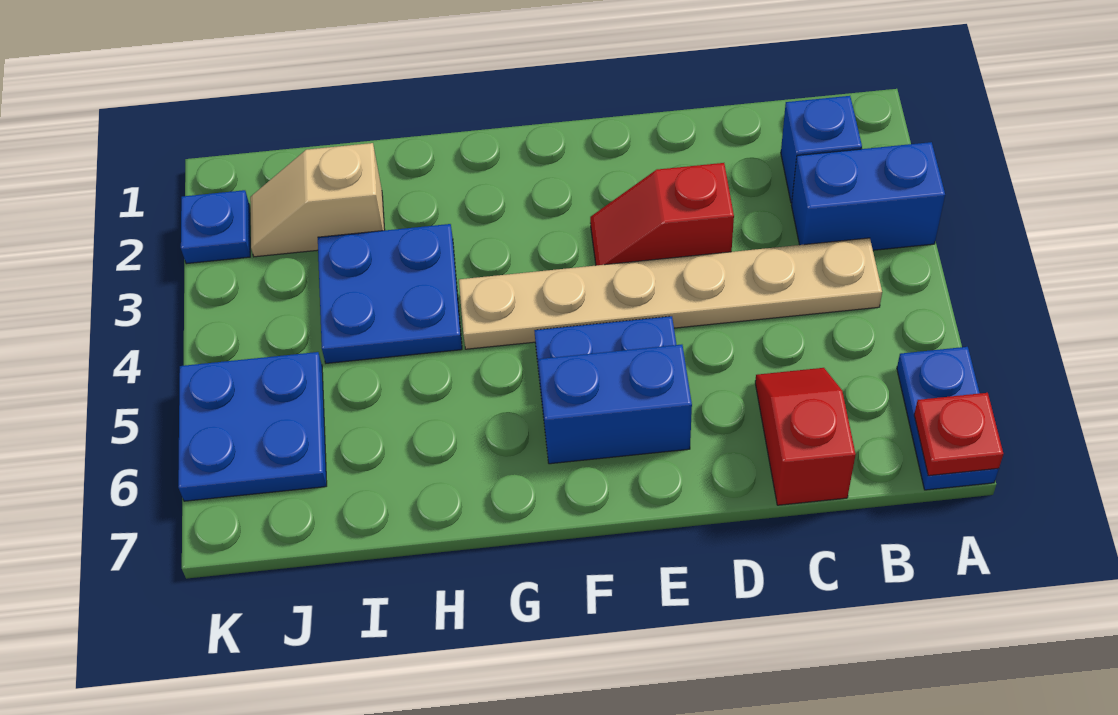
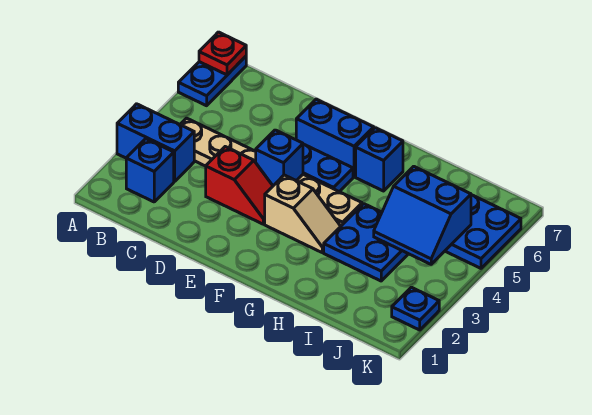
red 1x2 slope [755,368,856,505] -> none
none -> blue 1x1 brick [256,130,303,186]
none -> blue 1x1 brick [356,128,403,191]
tan 1x2 slope [250,143,385,257] -> tan 1x2 slope moved to [265,175,341,252]
none -> blue 2x2 slope [374,166,471,264]

